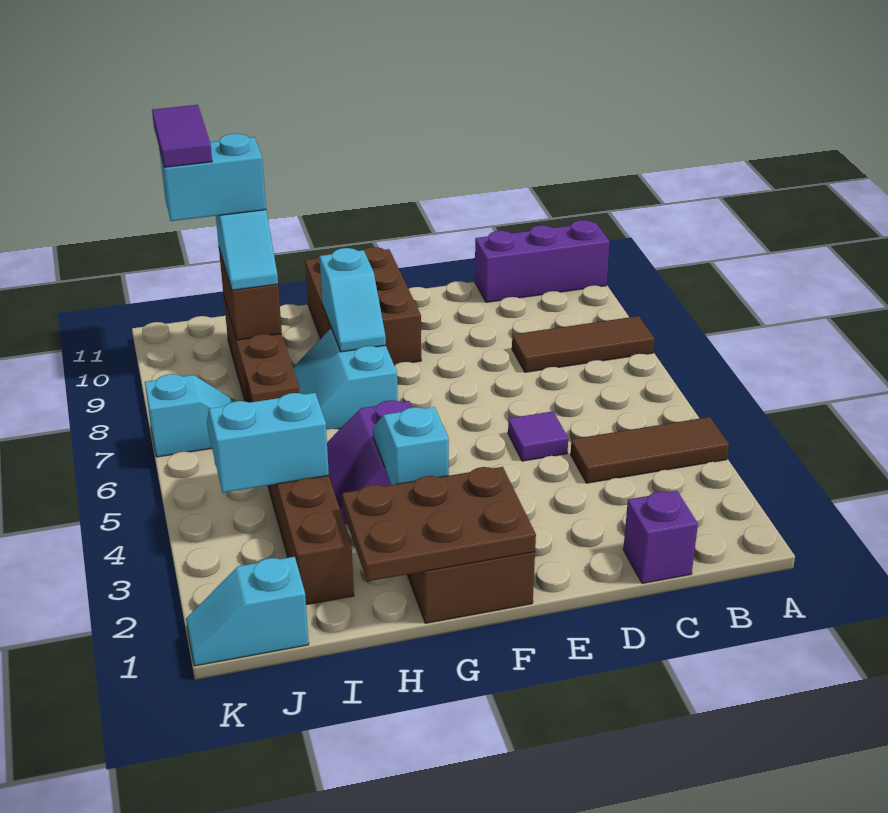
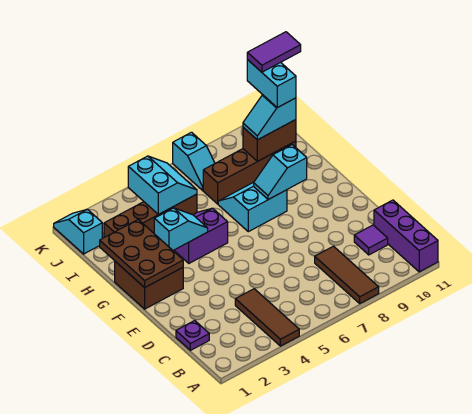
purple 1x1 brick [623,491,698,583] -> purple 1x1 plate [176,321,209,350]
purple 1x1 tile [508,411,568,461] -> purple 1x1 tile moved to [354,225,388,255]
brown 2x3 brick [305,247,421,365] -> none

